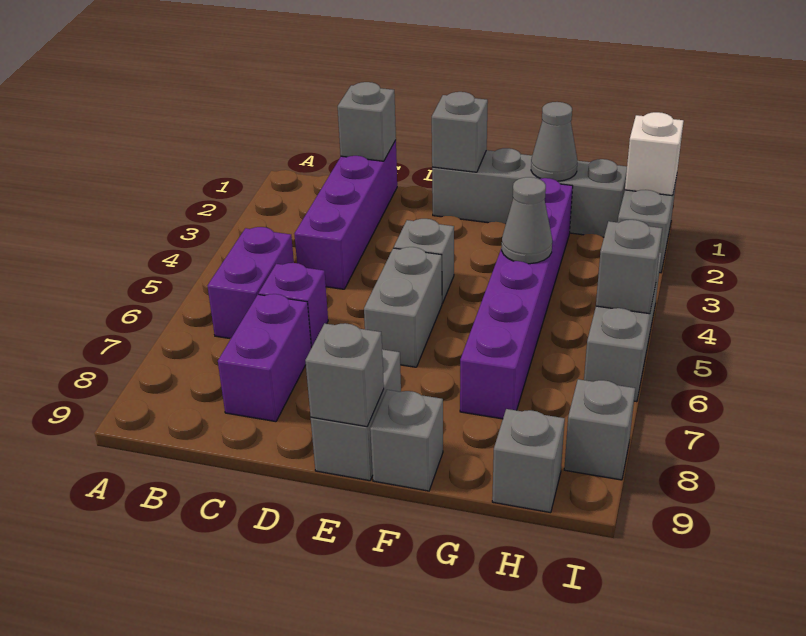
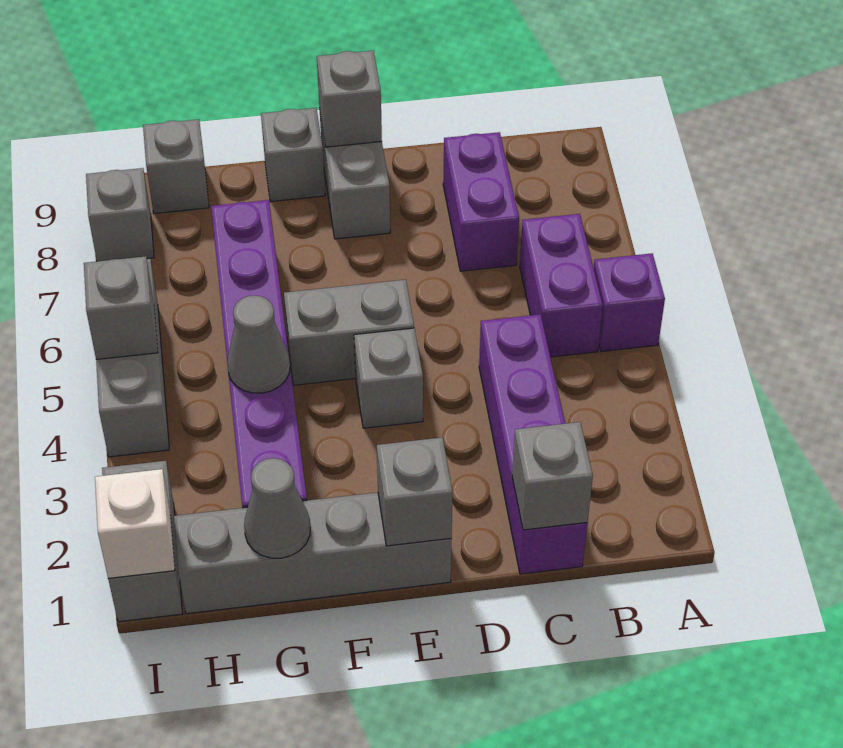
purple 1x1 brick [259,263,328,348] -> purple 1x1 brick moved to [594,253,665,351]
grey 1x2 brick [364,247,442,367] -> grey 1x2 brick turned to [284,280,414,385]

